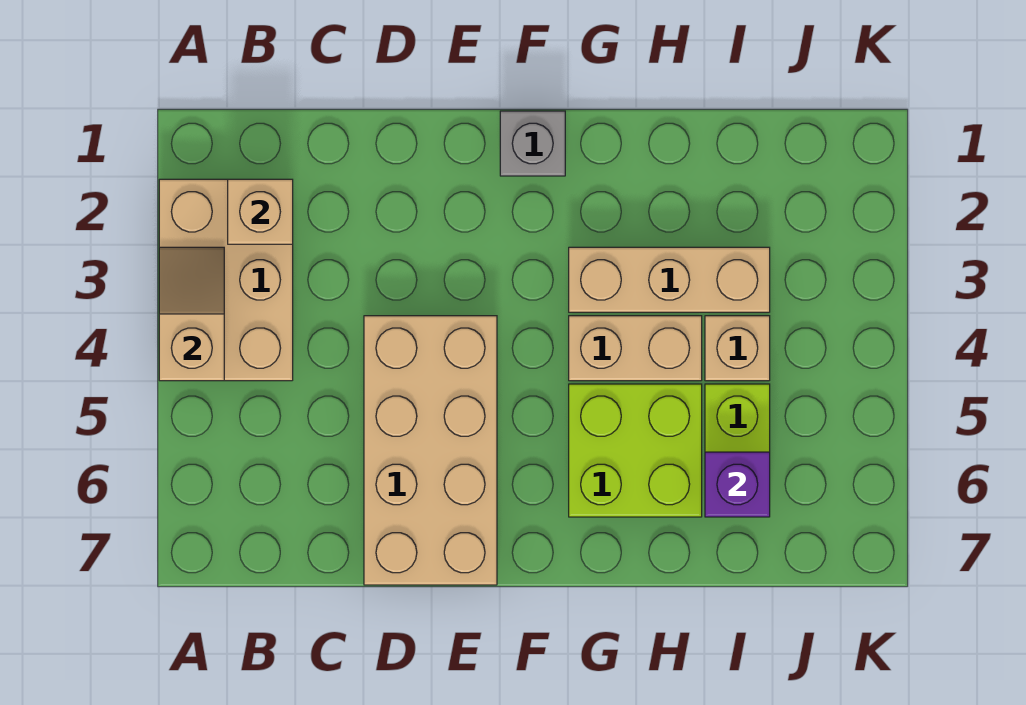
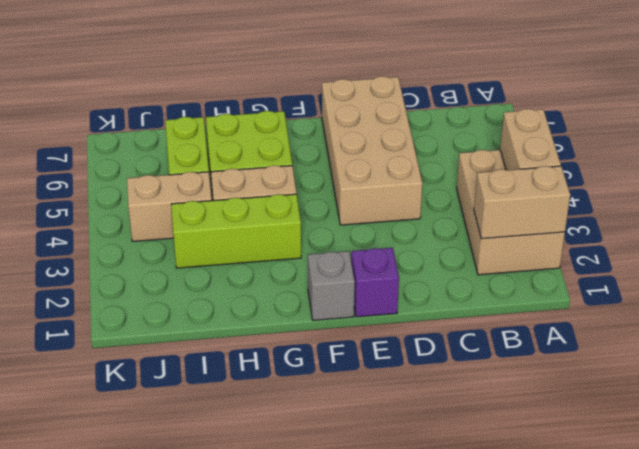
tan 1x2 slope [159,247,224,381] -> tan 1x2 brick [500,109,561,170]
tan 1x1 brick [228,179,293,244] -> tan 1x2 brick [474,166,570,239]
tan 1x3 brick [569,247,770,312] -> lime 1x3 brick [171,194,301,268]
tan 1x1 brick [705,316,770,381] -> tan 1x2 brick [127,172,212,241]
purple 1x1 brick [705,452,770,517] -> purple 1x1 brick moved to [351,248,399,317]

